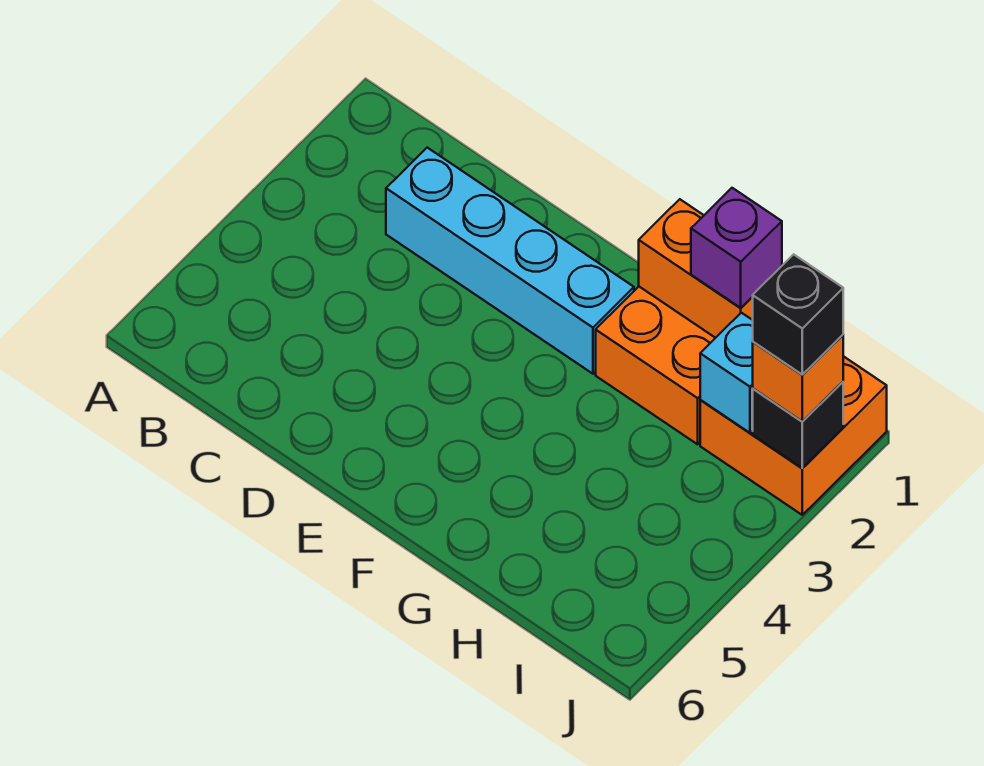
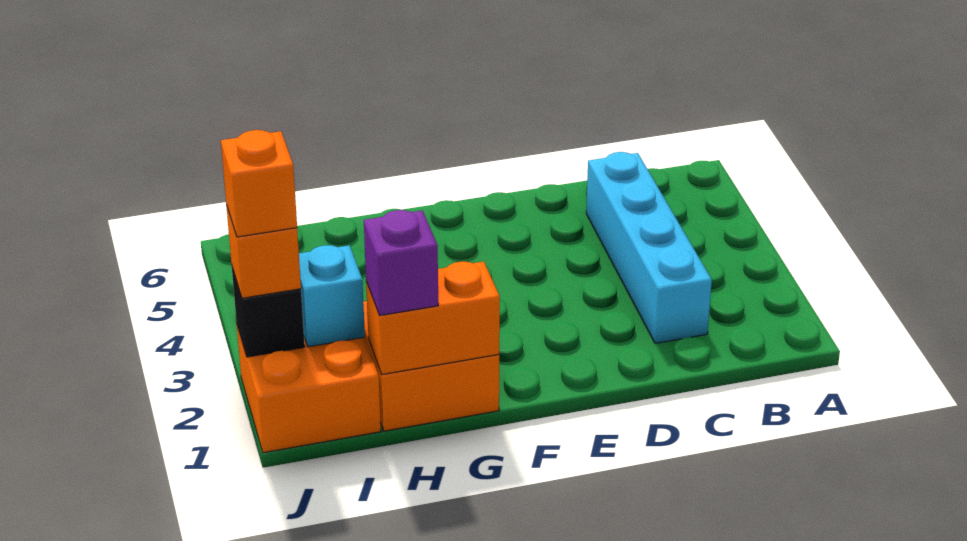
cyan 1x4 brick [386,148,634,374] -> cyan 1x4 brick turned to [586,152,712,343]
black 1x1 brick [753,254,843,374] -> orange 1x1 brick [221,130,297,237]

